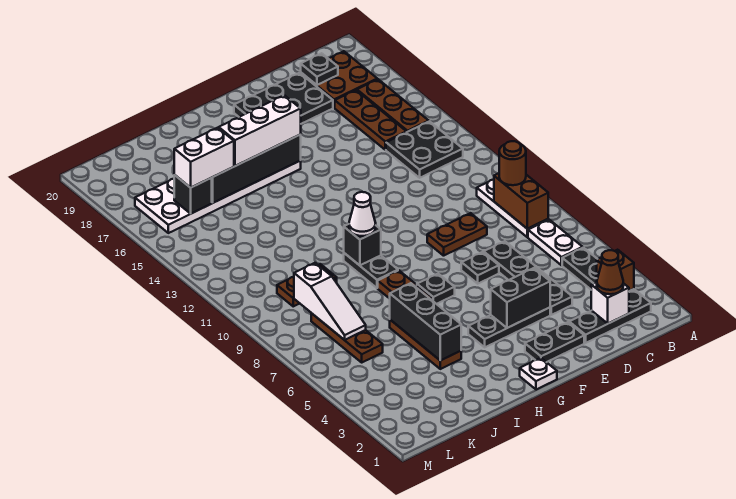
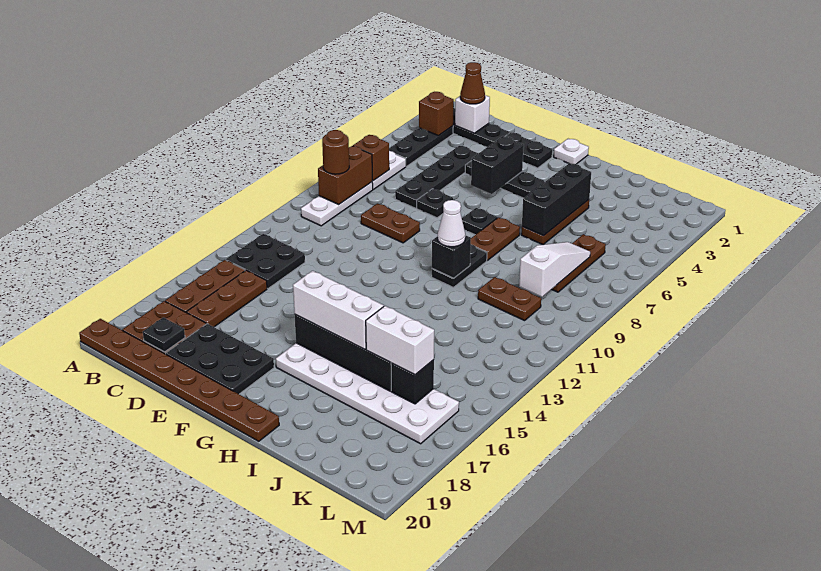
none -> brown 1x8 plate [79,319,279,441]
none -> brown 1x1 brick [353,135,389,181]
black 1x2 brick [491,268,550,328] -> black 1x2 brick turned to [471,136,524,194]

